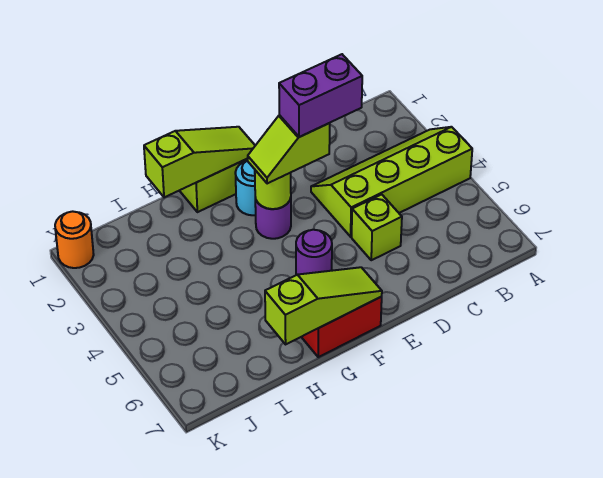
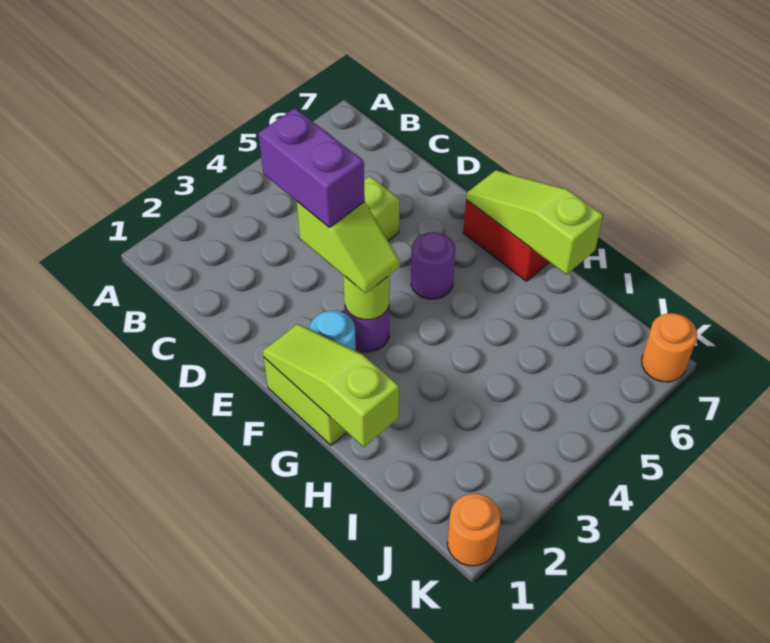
lime 2x4 slope [311,127,472,237] -> none
none -> orange 1x1 round brick [642,313,697,382]

